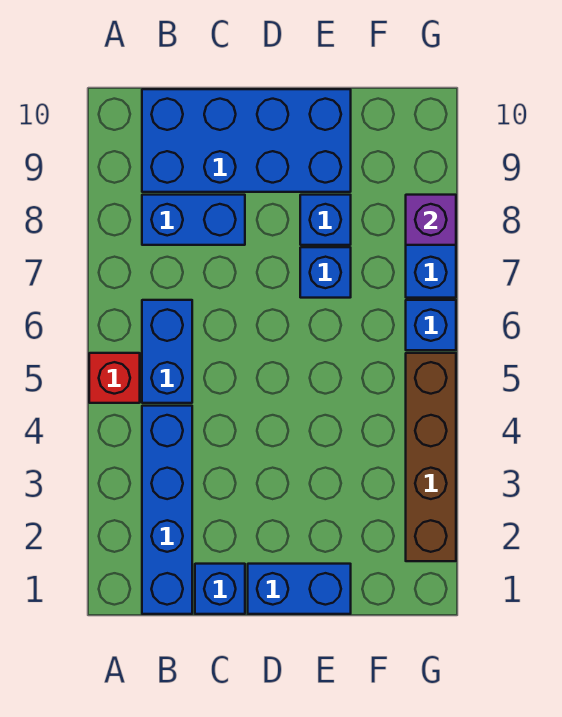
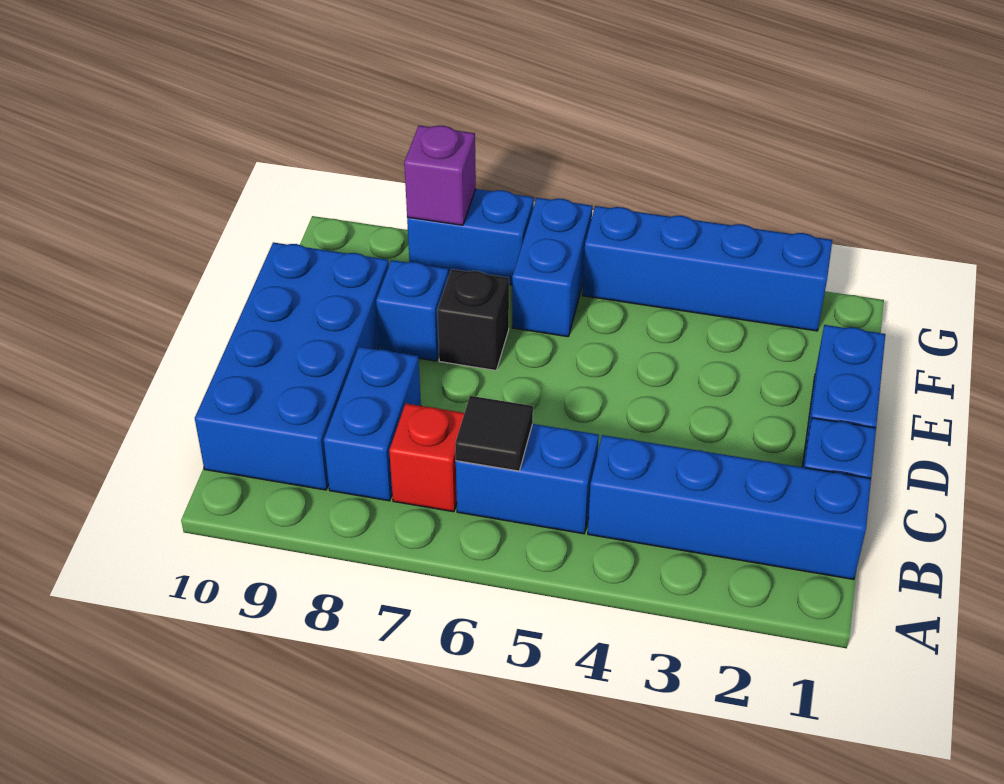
red 1x1 brick [89,353,140,403] -> red 1x1 brick moved to [389,404,464,512]
none -> black 1x1 tile [455,396,533,471]
blue 1x1 brick [300,247,351,298] -> black 1x1 brick [437,269,509,370]
brown 1x4 brick [406,353,456,561] -> blue 1x4 brick [583,206,832,331]
blue 1x1 brick [406,300,456,350] -> blue 1x2 brick [512,198,592,337]

